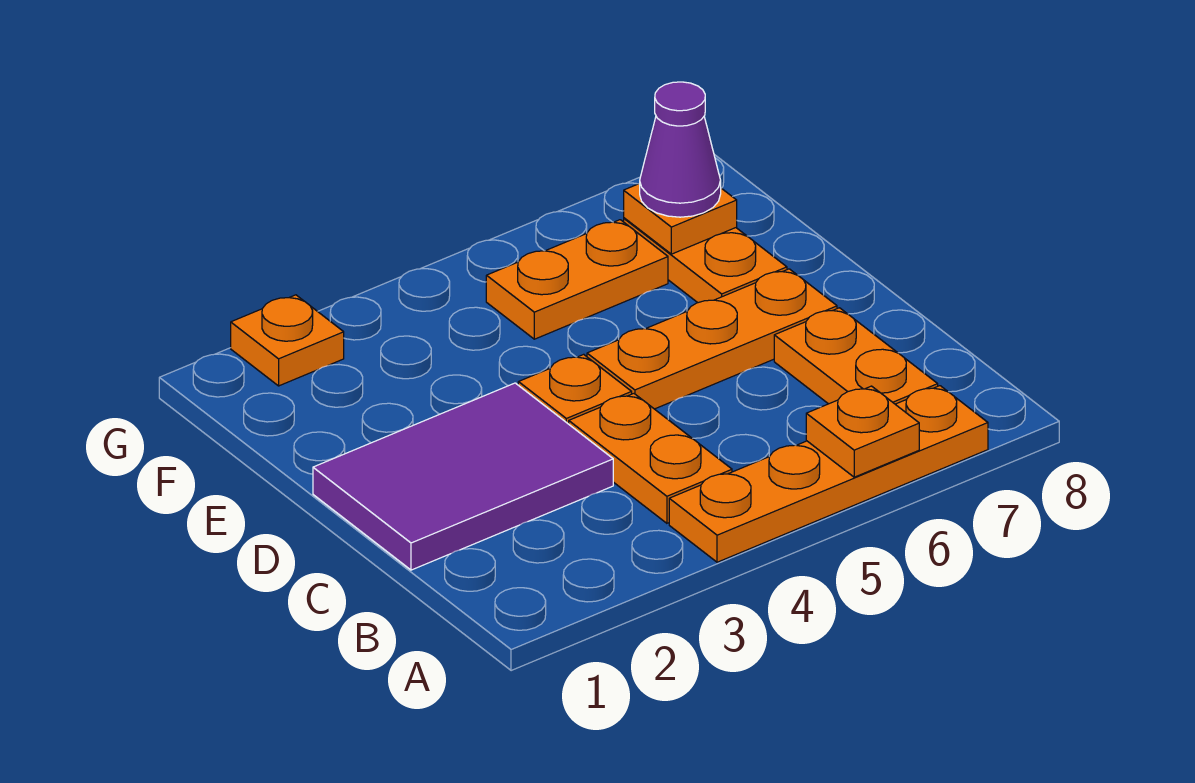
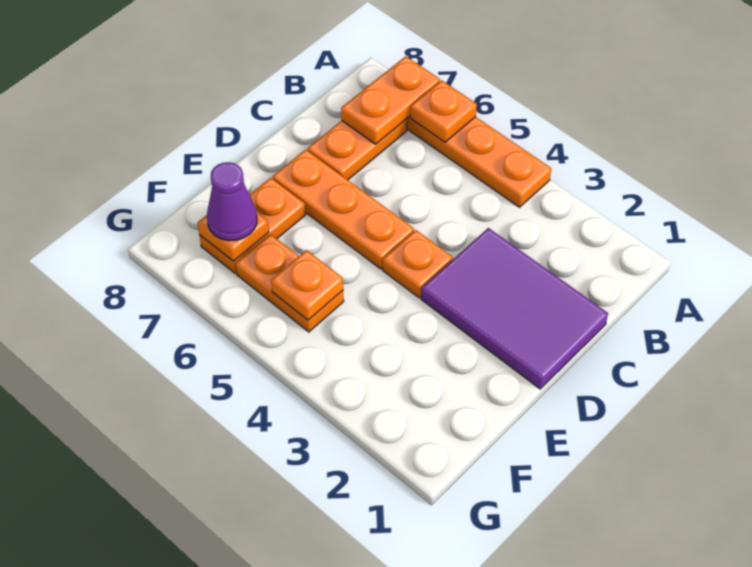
orange 1x2 plate [569,394,732,523] -> orange 1x2 plate moved to [341,56,440,144]
orange 1x1 plate [231,295,344,386] -> orange 1x1 plate moved to [271,250,343,320]

